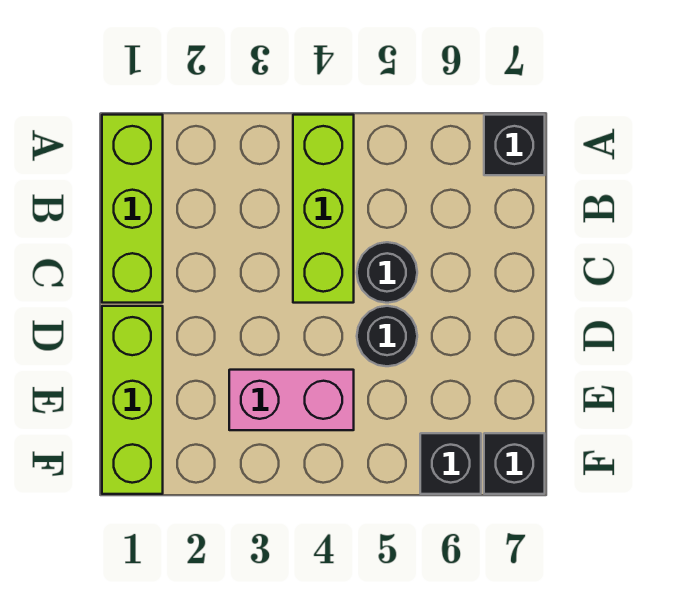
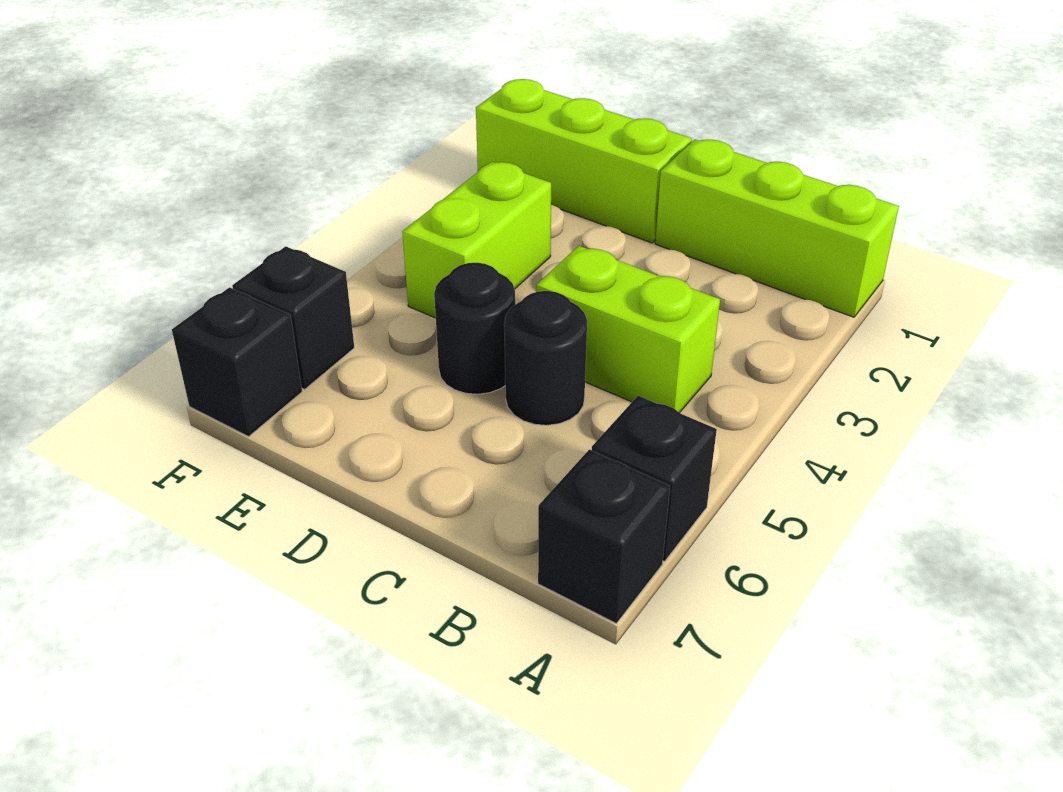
lime 1x3 brick [293,115,354,303] -> lime 1x2 brick [536,246,720,413]
none -> black 1x1 brick [592,396,717,561]
pink 1x2 brick [229,370,354,430] -> lime 1x2 brick [402,161,551,318]

